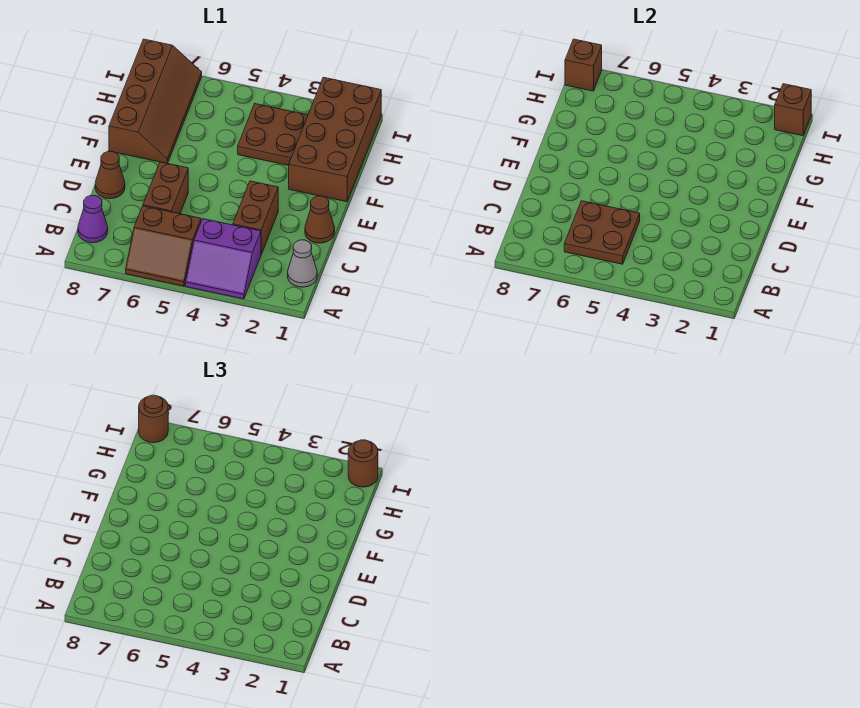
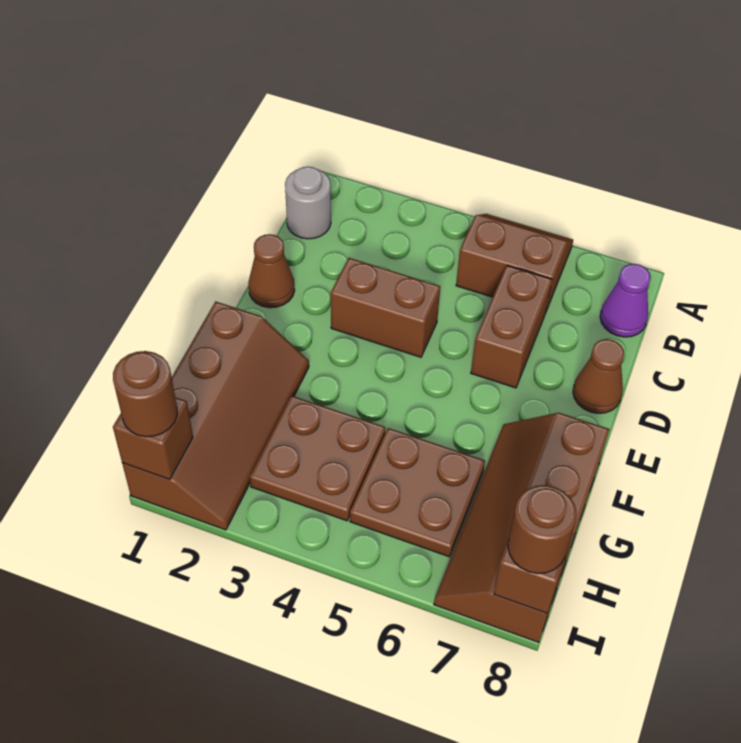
purple 2x2 slope [186,219,261,299] -> none
grey 1x1 cone [288,240,317,287] -> grey 1x1 round brick [285,167,331,239]
brown 2x2 plate [564,201,640,264] -> brown 2x2 plate moved to [350,428,485,557]
brown 1x2 brick [233,181,278,254] -> brown 1x2 brick turned to [331,258,440,357]
brown 2x4 brick [289,77,381,202] -> brown 2x4 slope [122,301,309,530]

